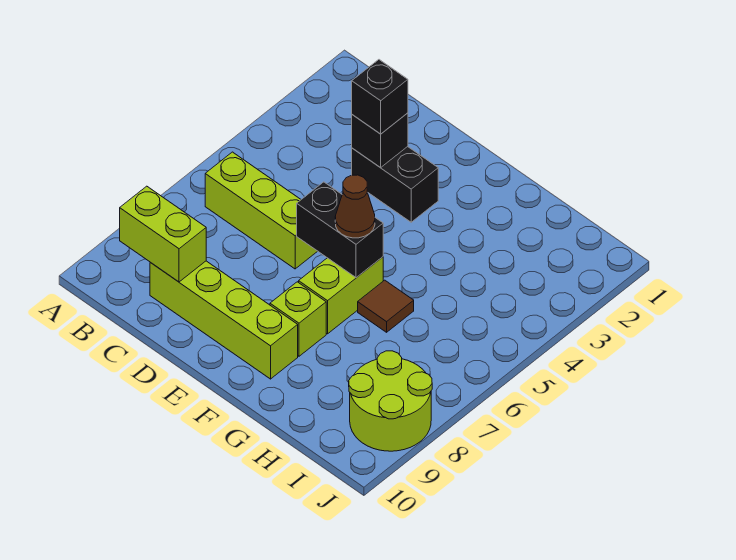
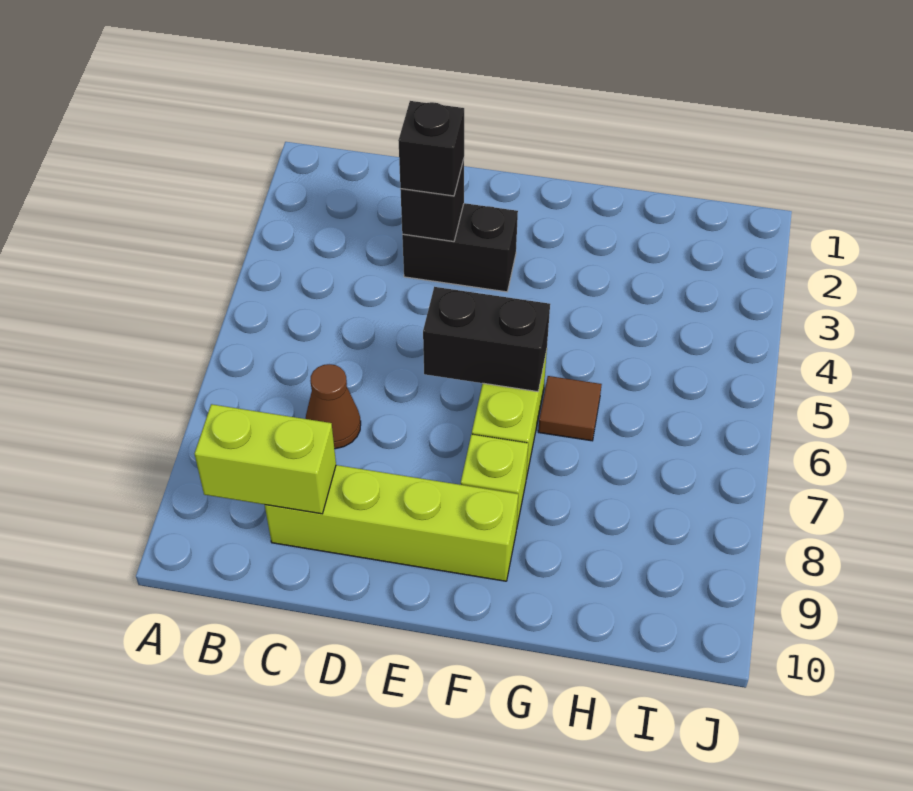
lime 1x3 brick [205,152,317,269] -> none
brown 1x1 cone [335,175,375,238] -> brown 1x1 cone moved to [306,364,361,449]
lime 2x2 round brick [349,351,432,451] -> none

